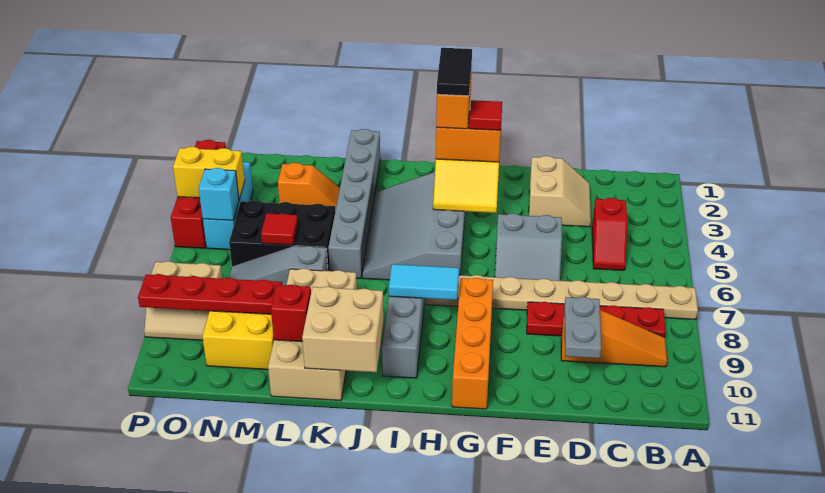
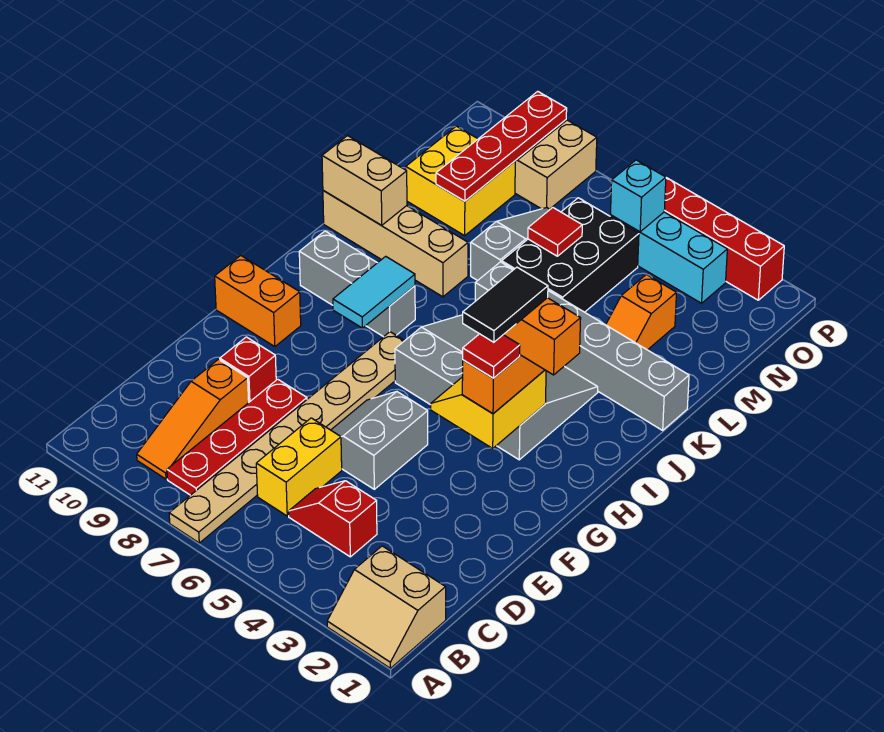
tan 2x2 slope [529,156,591,227] -> tan 2x2 slope moved to [327,546,446,668]
grey 1x2 plate [564,297,601,358] -> none
orange 1x4 brick [452,278,493,409] -> orange 1x2 brick [215,255,301,347]
black 1x2 tile [437,48,472,96] -> black 1x2 tile turned to [463,267,548,342]
tan 2x2 brick [302,287,384,372] -> tan 1x2 brick [322,136,407,225]
tan 2x4 brick [268,268,357,400] -> tan 1x4 brick [323,191,468,297]
red 1x1 brick [271,285,311,342] -> red 1x1 brick moved to [220,337,276,402]
yellow 1x2 brick [173,147,245,199] -> yellow 1x2 brick moved to [256,418,342,516]

